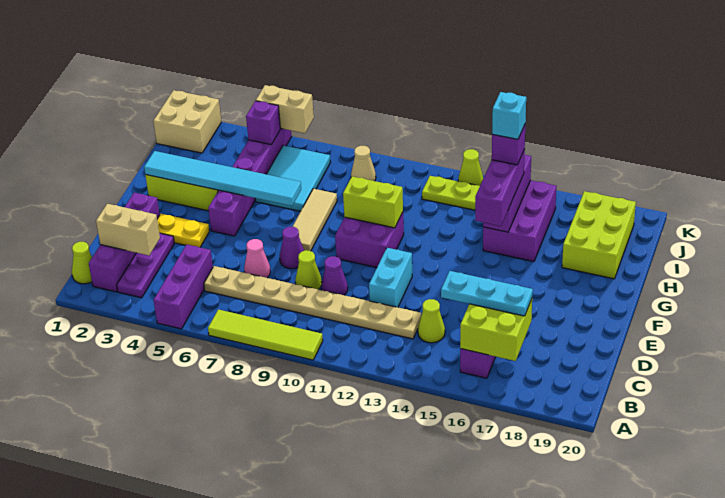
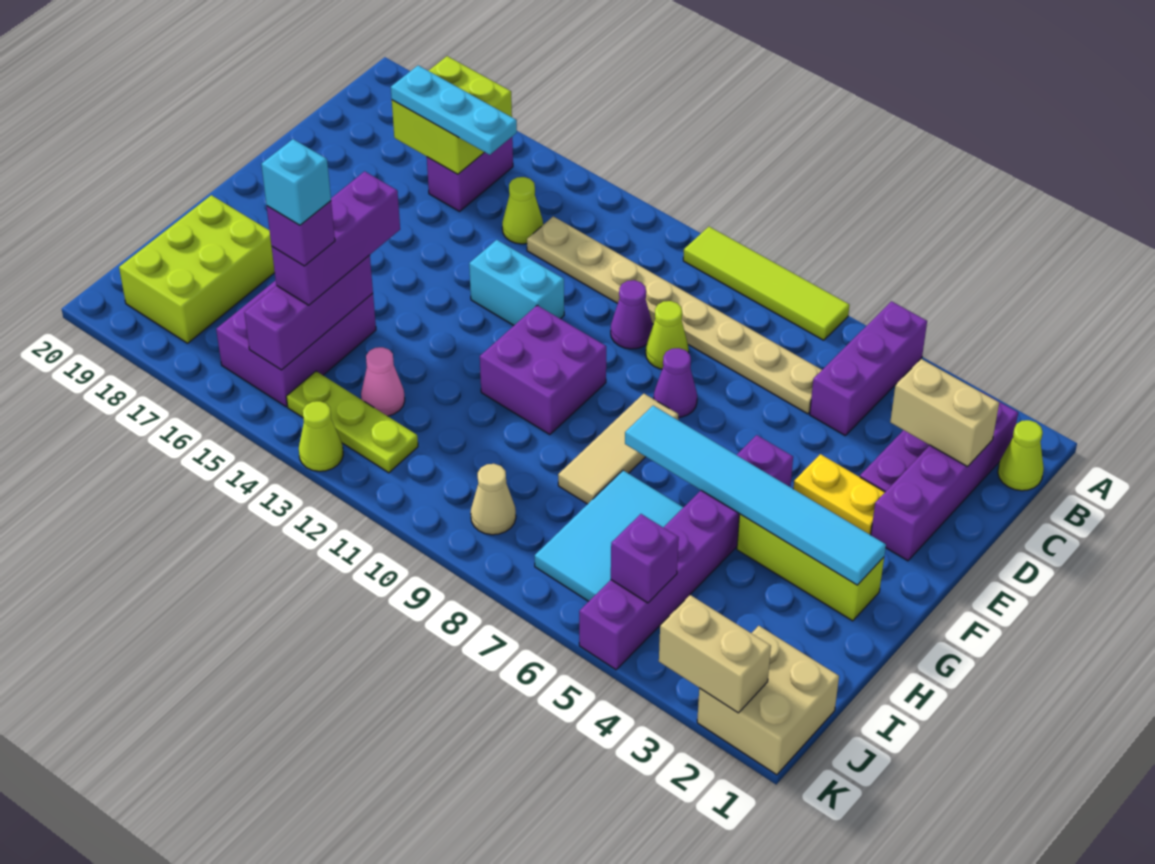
pink 1x1 cone [244,239,270,278] -> pink 1x1 cone moved to [361,347,405,416]
cyan 1x2 brick [369,248,412,307] -> cyan 1x2 brick turned to [469,240,564,325]
lime 1x2 brick [343,177,403,228] -> none
tan 1x2 brick [256,85,314,133] -> tan 1x2 brick moved to [659,595,771,713]

